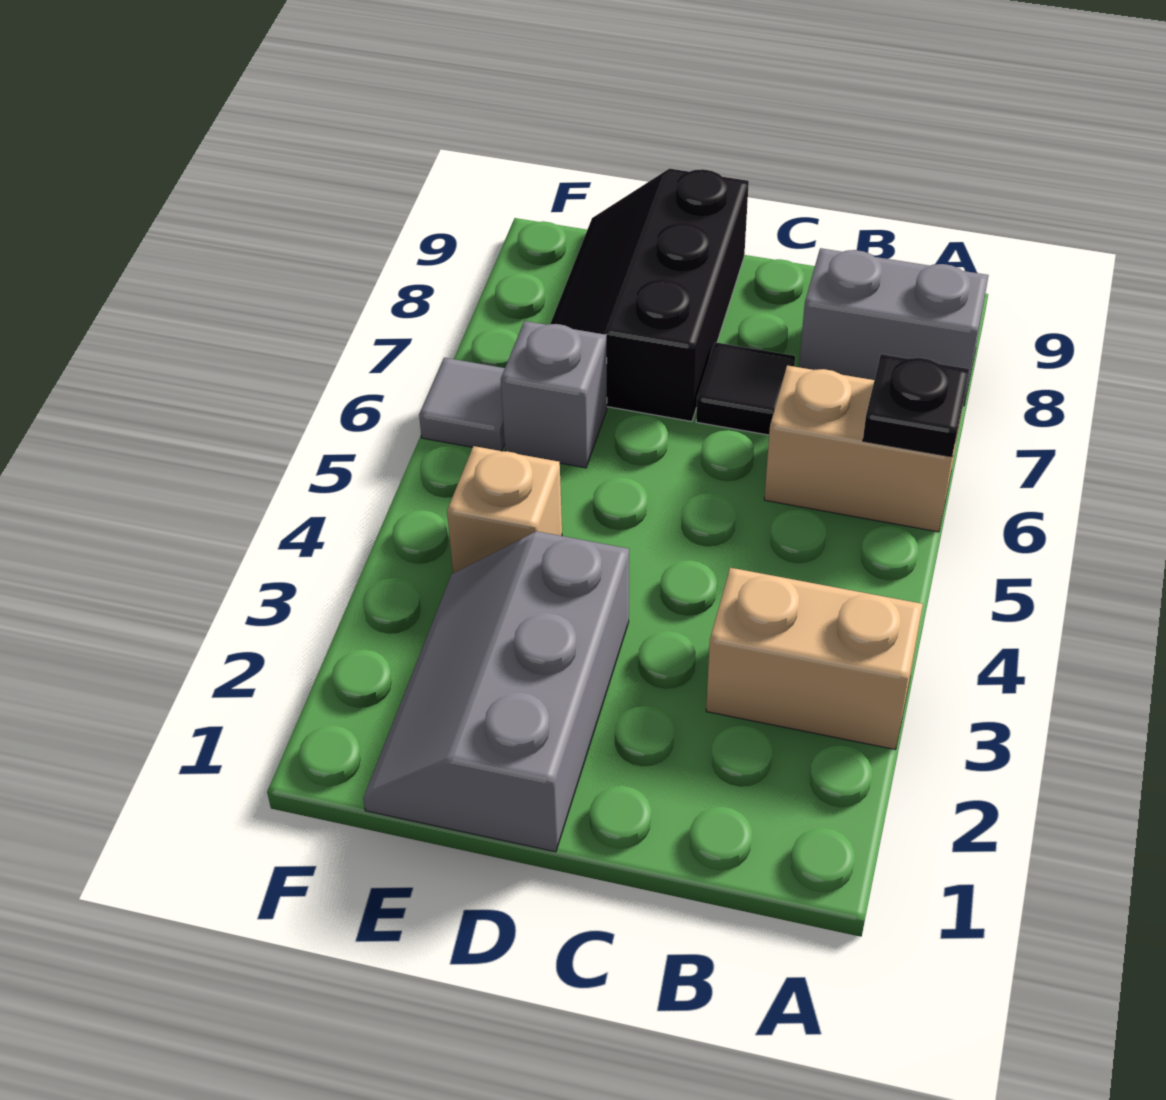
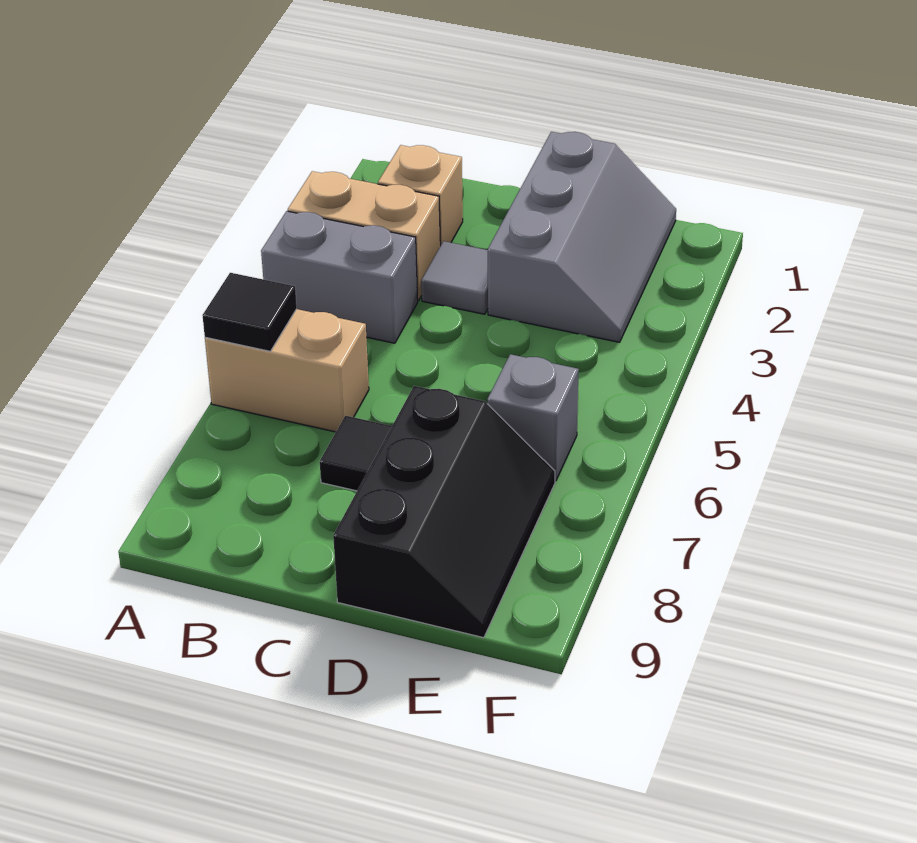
black 1x1 plate [863,354,969,457] -> black 1x1 tile [202,273,297,351]
grey 1x2 brick [799,248,989,406] -> grey 1x2 brick moved to [261,211,418,343]
tan 1x1 brick [447,446,562,573] -> tan 1x1 brick moved to [378,145,463,246]
grey 1x1 tile [419,358,505,451] -> grey 1x1 tile moved to [421,241,488,314]

